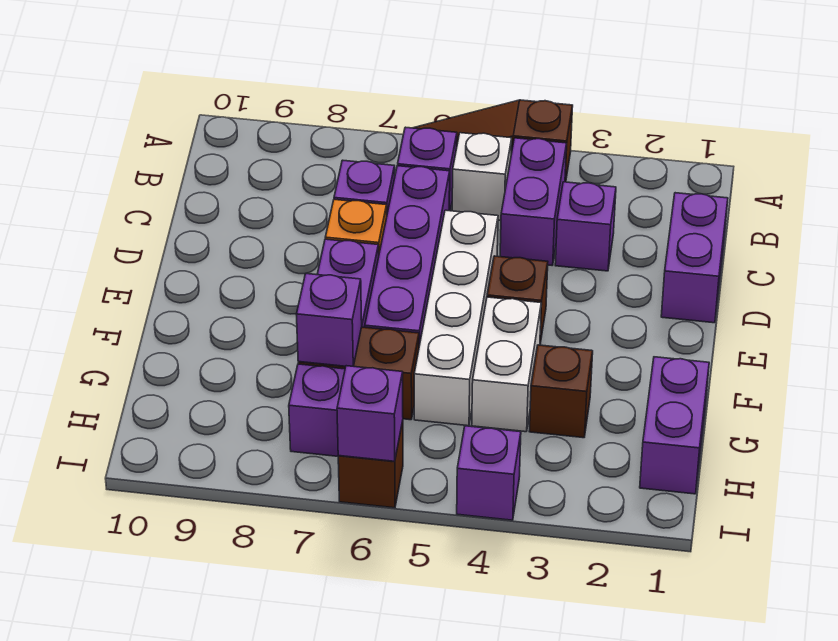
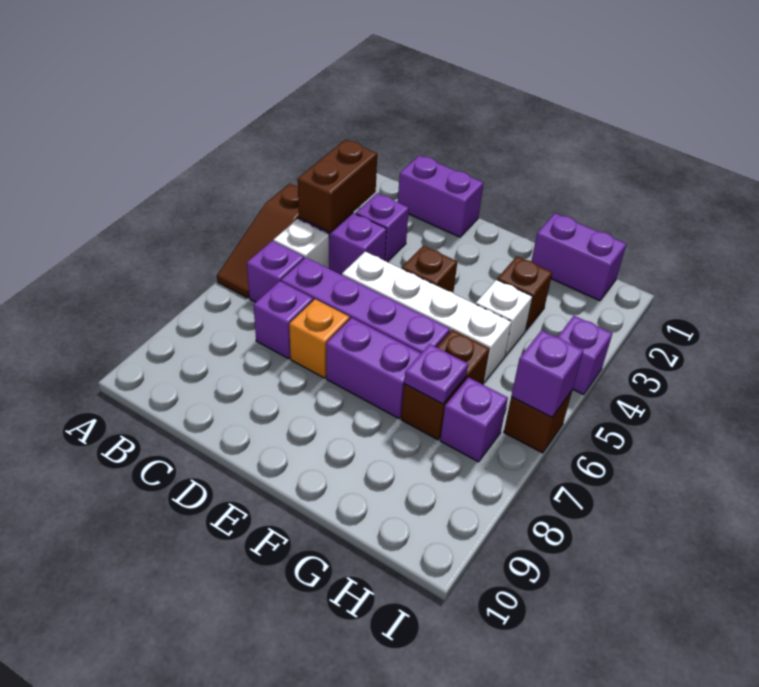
none -> brown 1x2 brick [298,140,377,232]
white 1x2 brick [472,297,541,432] -> white 1x1 brick [476,280,532,356]
purple 1x1 brick [296,274,362,366] -> purple 1x1 plate [404,344,468,404]

